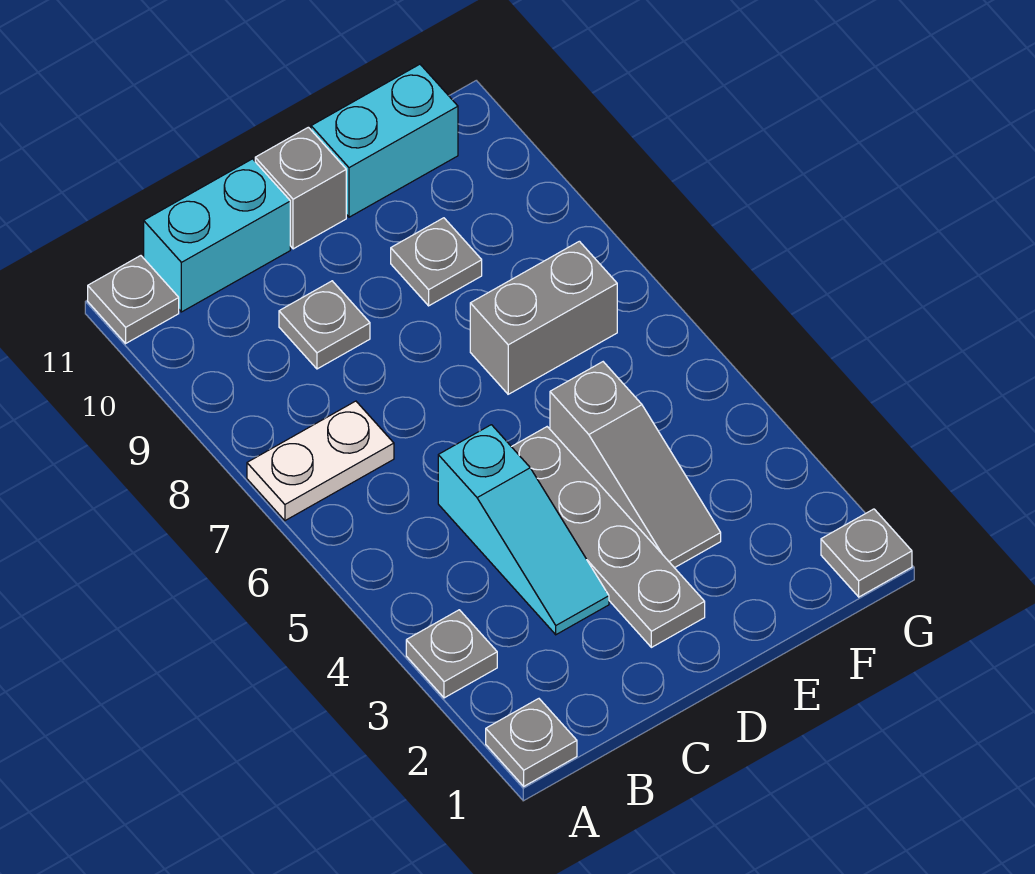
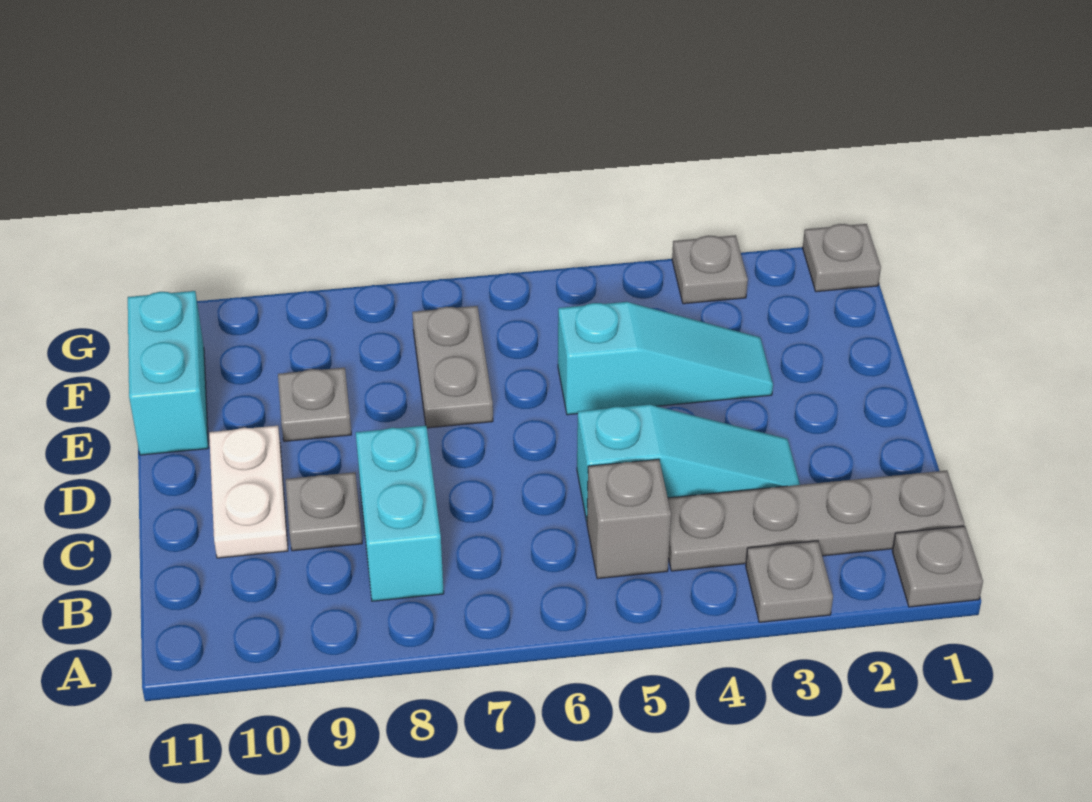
white 1x2 plate [247,401,394,521] -> white 1x2 plate moved to [209,426,288,558]
grey 1x1 plate [88,256,179,343] -> grey 1x1 plate moved to [672,235,748,304]
cyan 1x2 brick [144,159,290,312] -> cyan 1x2 brick moved to [356,426,444,601]
grey 1x4 plate [512,427,705,647] -> grey 1x4 plate moved to [668,470,964,571]
grey 1x1 brick [255,127,346,249] -> grey 1x1 brick moved to [587,459,671,579]
grey 1x3 slope [550,362,721,568] -> cyan 1x3 slope [558,302,773,415]
grey 1x2 brick [470,241,617,394] -> grey 1x2 plate [412,306,493,428]

